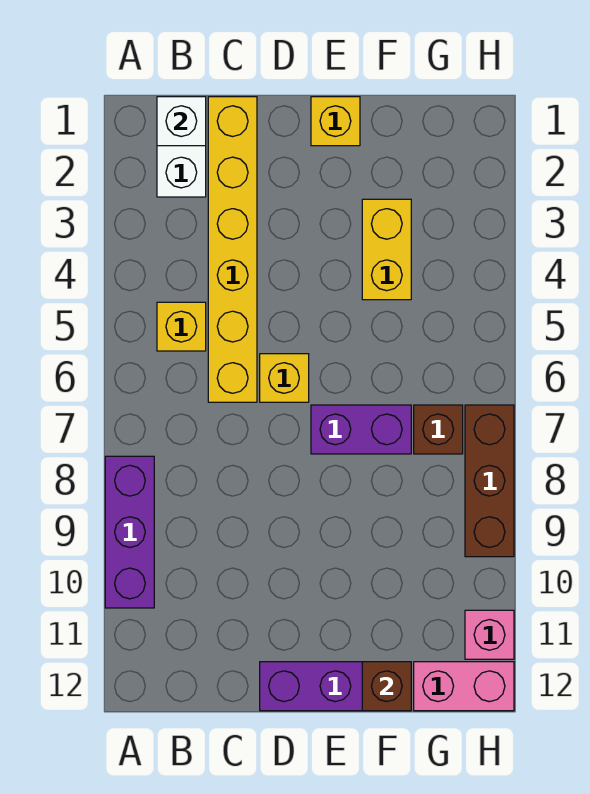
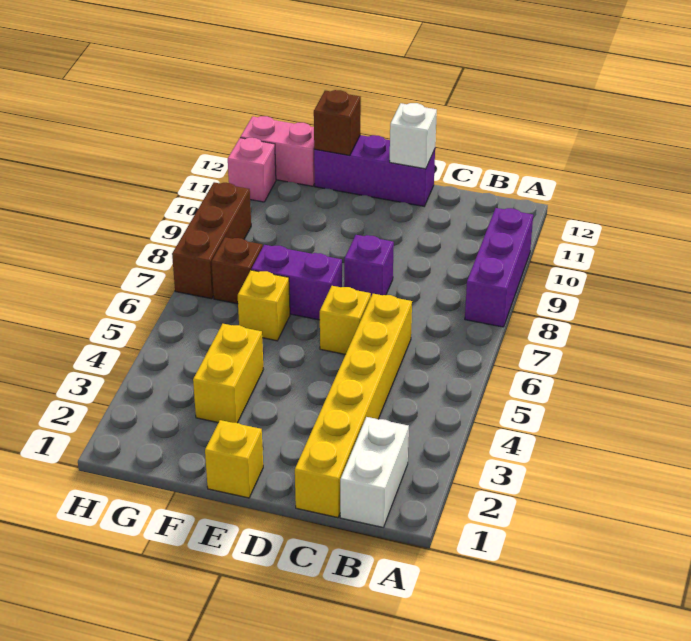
white 1x1 brick [157,97,206,146] -> white 1x1 brick moved to [390,103,437,169]
yellow 1x1 brick [157,302,206,351] -> yellow 1x1 brick moved to [238,270,290,341]
none -> purple 1x1 brick [344,235,394,296]

